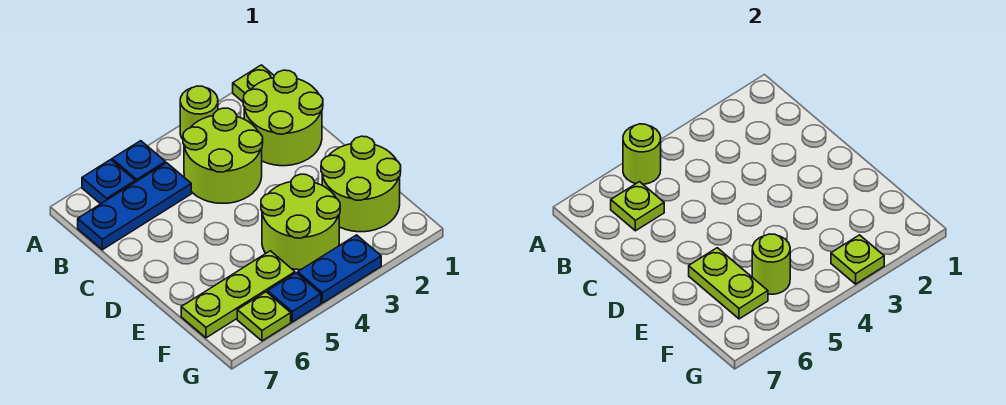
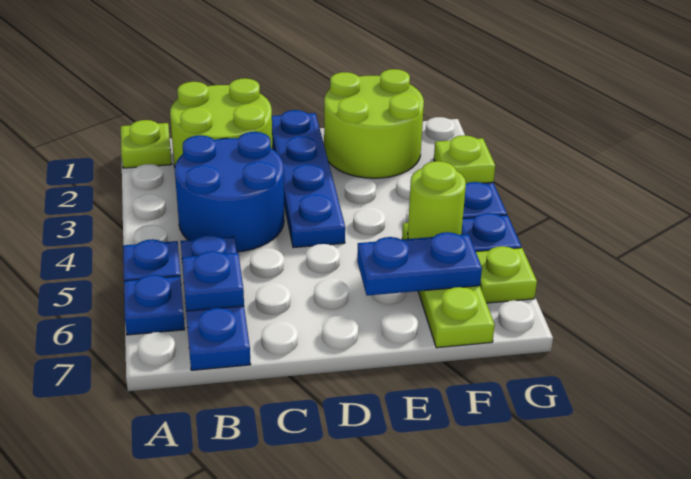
lime 1x1 round brick [180,86,218,139] -> none
lime 1x1 round brick [623,124,661,184] -> none
lime 2x2 round brick [183,108,263,203] -> blue 2x2 round brick [175,132,284,252]
lime 1x1 plate [611,182,664,231] -> blue 1x1 plate [182,251,244,311]
none -> blue 1x4 plate [272,110,345,248]
lime 2x2 round brick [261,174,340,270] -> none
lime 1x2 plate [689,248,768,319] -> blue 1x2 plate [357,232,482,295]

